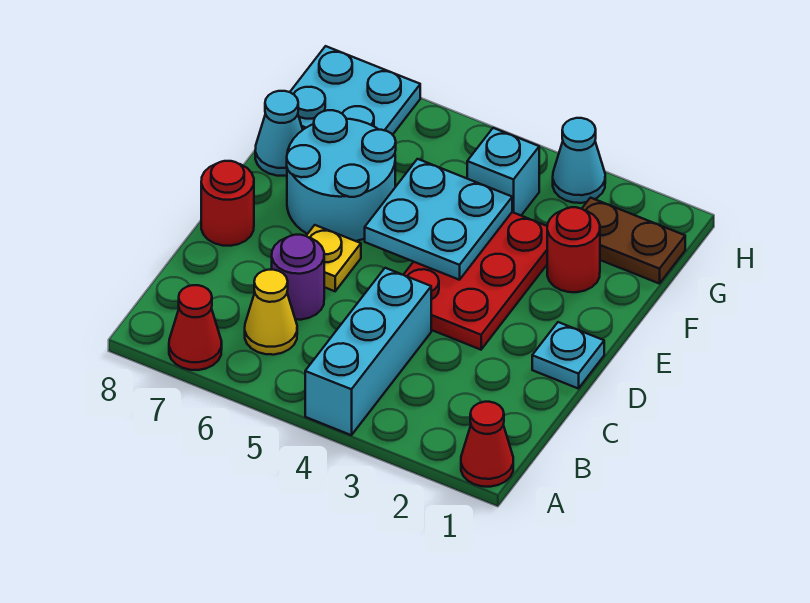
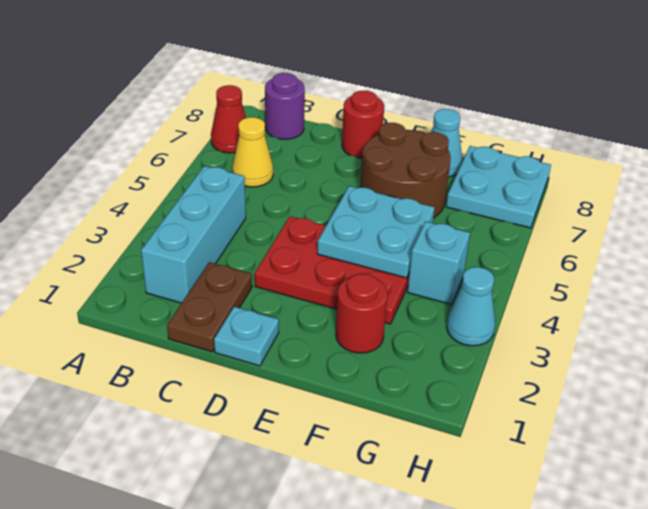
red 1x1 cone [461,402,513,487] -> none
cyan 1x3 brick [305,268,431,435] -> cyan 1x3 brick turned to [141,166,246,303]
purple 1x1 round brick [272,235,324,320] -> purple 1x1 round brick moved to [265,73,305,139]
yellow 1x1 plate [306,225,361,291] -> none
cyan 2x2 round brick [287,110,396,241] -> brown 2x2 round brick [360,123,451,218]
brown 1x2 plate [582,198,685,284] -> brown 1x2 plate moved to [167,262,252,352]

